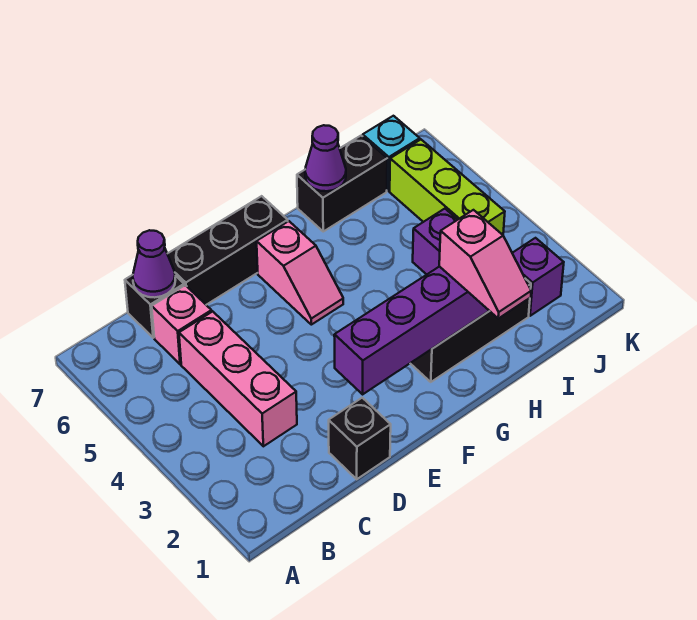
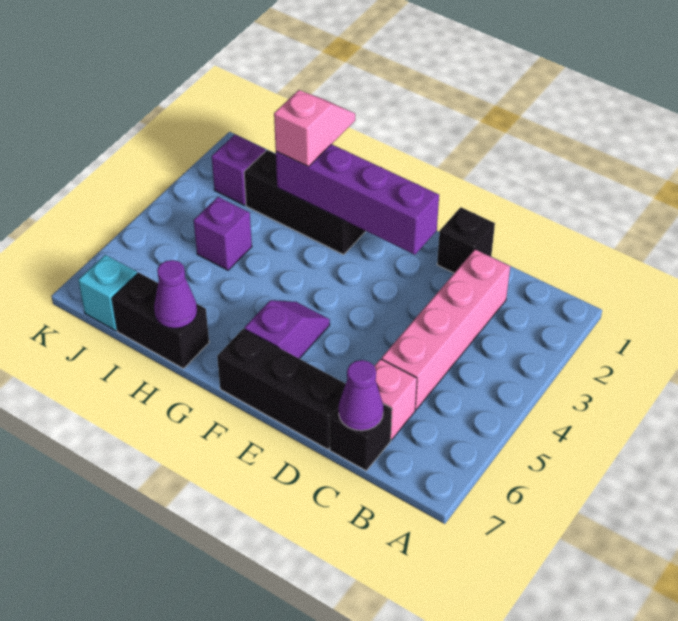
pink 1x3 brick [179,311,297,446] -> pink 1x4 brick [382,250,510,410]
pink 1x2 slope [257,221,343,325] -> purple 1x2 slope [244,300,330,359]
lime 1x3 brick [390,140,505,235] -> none

